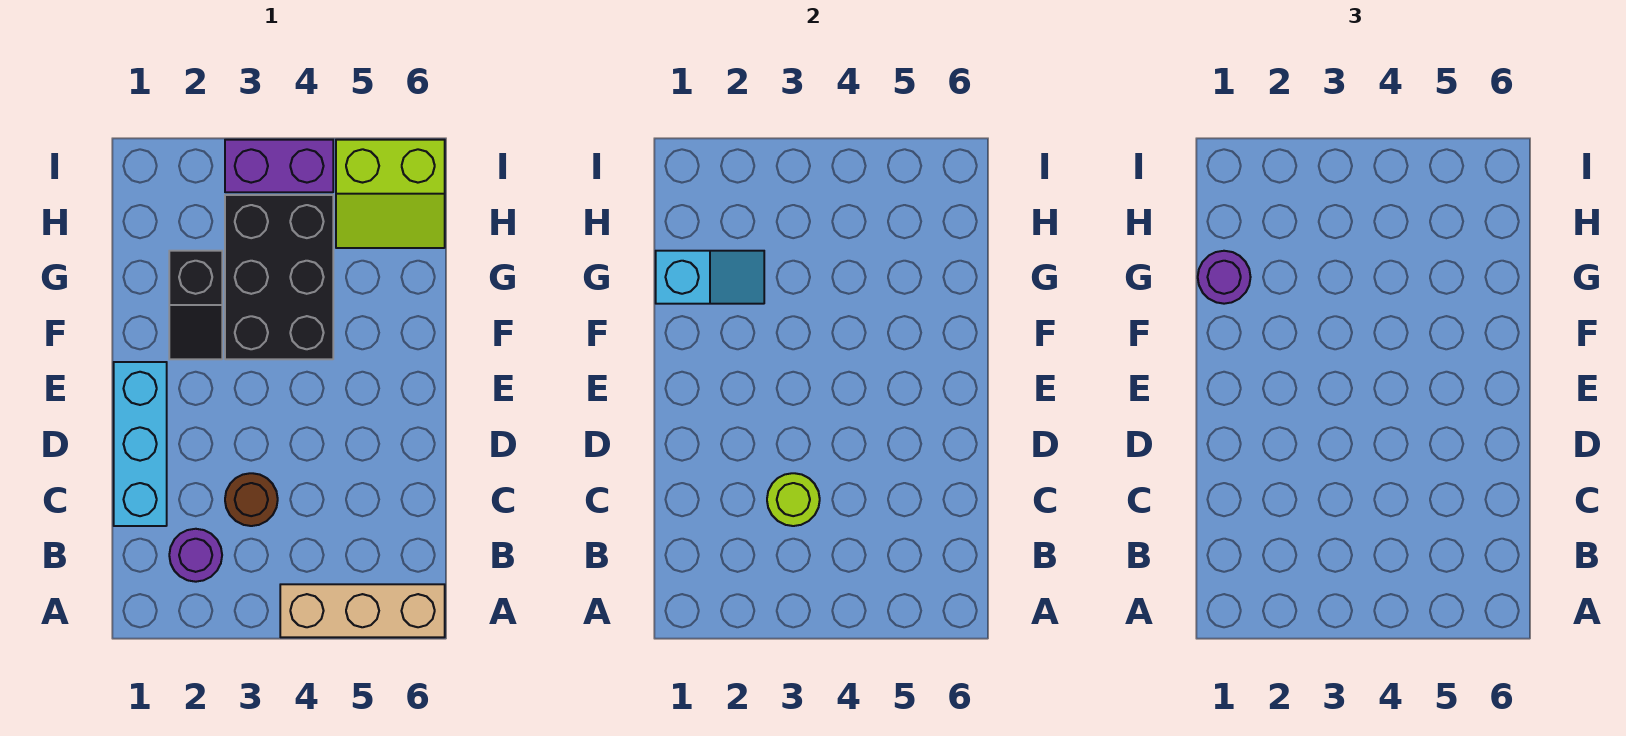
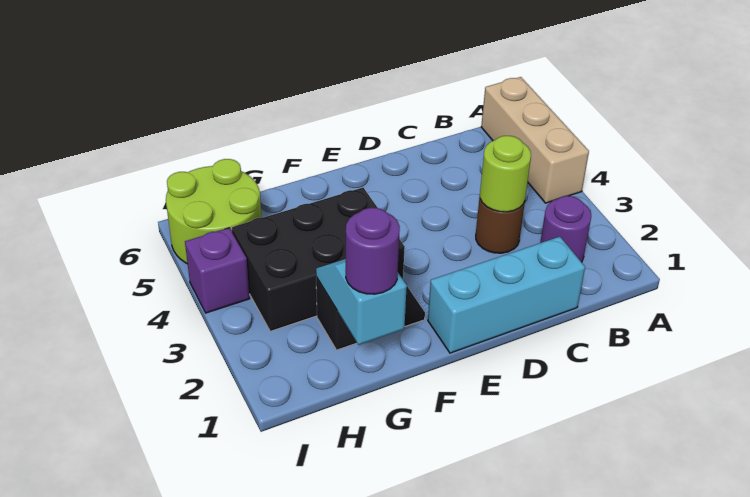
lime 2x2 slope [336,140,445,248] -> lime 2x2 round brick [166,159,261,264]
purple 1x2 brick [225,140,333,192] -> purple 1x1 brick [185,228,250,313]

